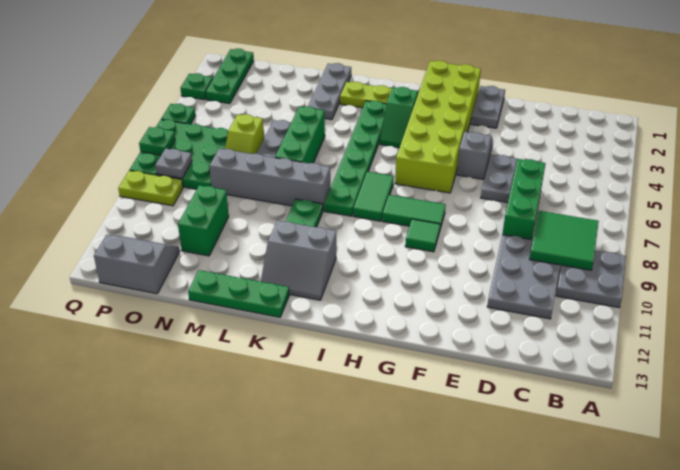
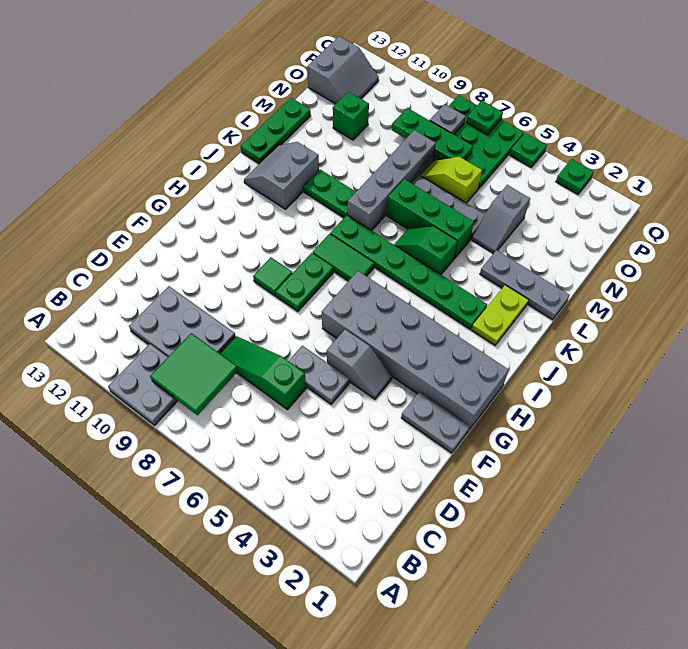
green 1x3 brick [502,159,546,240] -> green 1x3 slope [220,336,306,410]
lime 2x6 brick [395,61,481,193] -> grey 2x6 brick [322,271,509,429]
green 1x2 tile [382,195,446,229] -> green 1x2 plate [276,253,333,312]
green 1x2 slope [380,87,418,148] -> green 1x2 slope moved to [394,226,457,274]
none -> grey 1x2 slope [472,185,530,254]
green 1x2 brick [178,185,229,256] -> green 1x1 brick [333,92,369,140]
green 1x3 plate [205,49,254,104] -> green 1x3 plate moved to [392,108,473,160]
lime 1x2 plate [118,170,183,206] -> none

